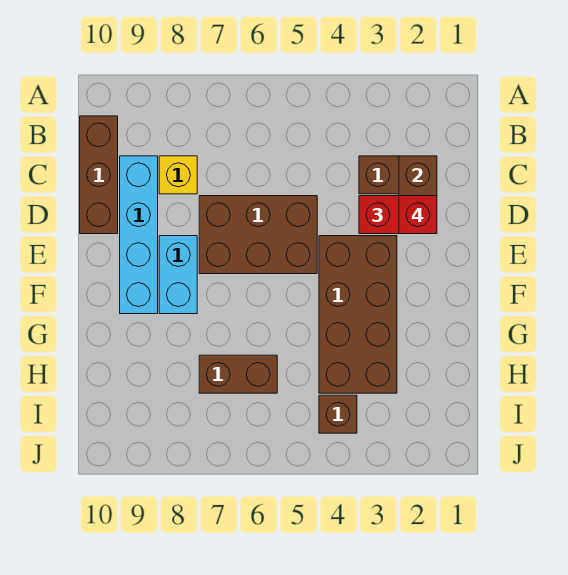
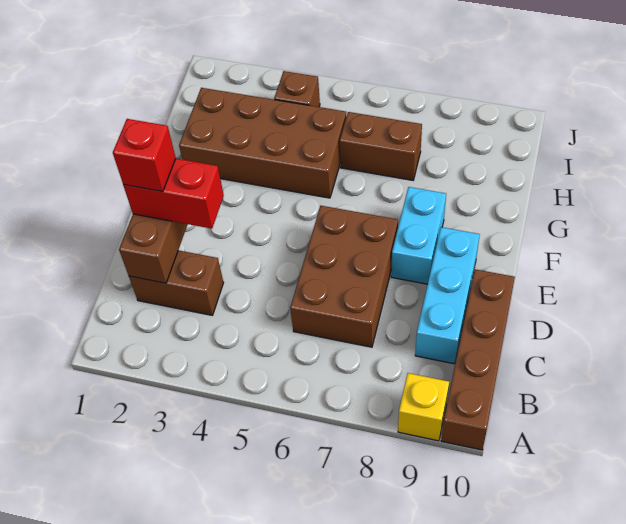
brown 1x3 brick [80,116,118,234] -> brown 1x4 brick [441,269,515,450]
yellow 1x1 brick [159,156,197,194] -> yellow 1x1 brick moved to [398,373,449,441]
cyan 1x4 brick [120,156,158,314] -> cyan 1x3 brick [415,227,480,364]
brown 2x3 brick [199,196,317,274] -> brown 2x3 brick turned to [290,206,398,347]
brown 2x4 brick [319,236,397,393] -> brown 2x4 brick turned to [179,88,346,198]

